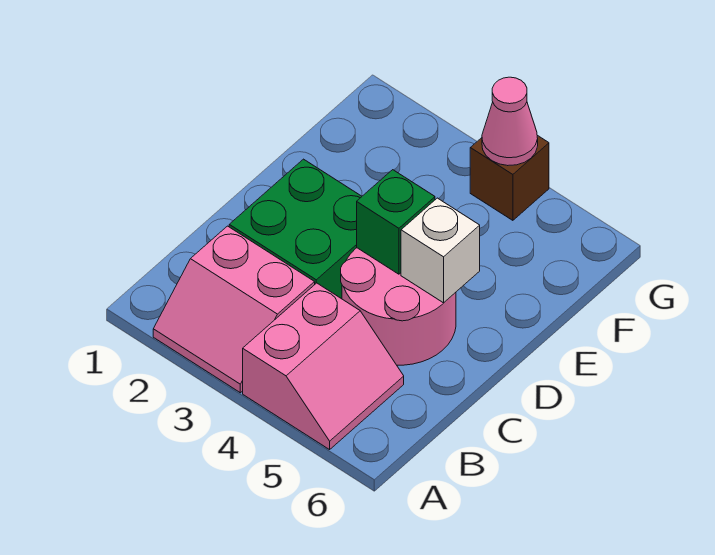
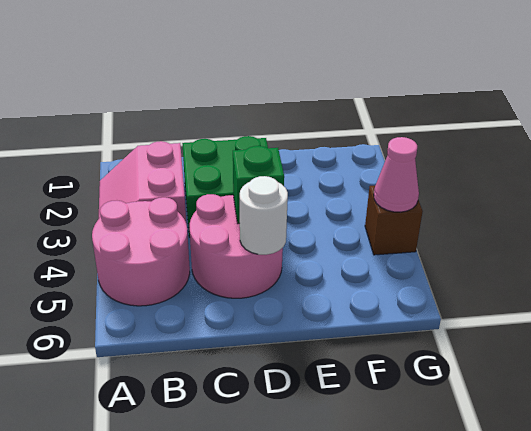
pink 2x2 slope [243,283,404,450] -> pink 2x2 round brick [92,197,190,306]
white 1x1 brick [401,198,480,303] -> white 1x1 round brick [240,176,288,255]

